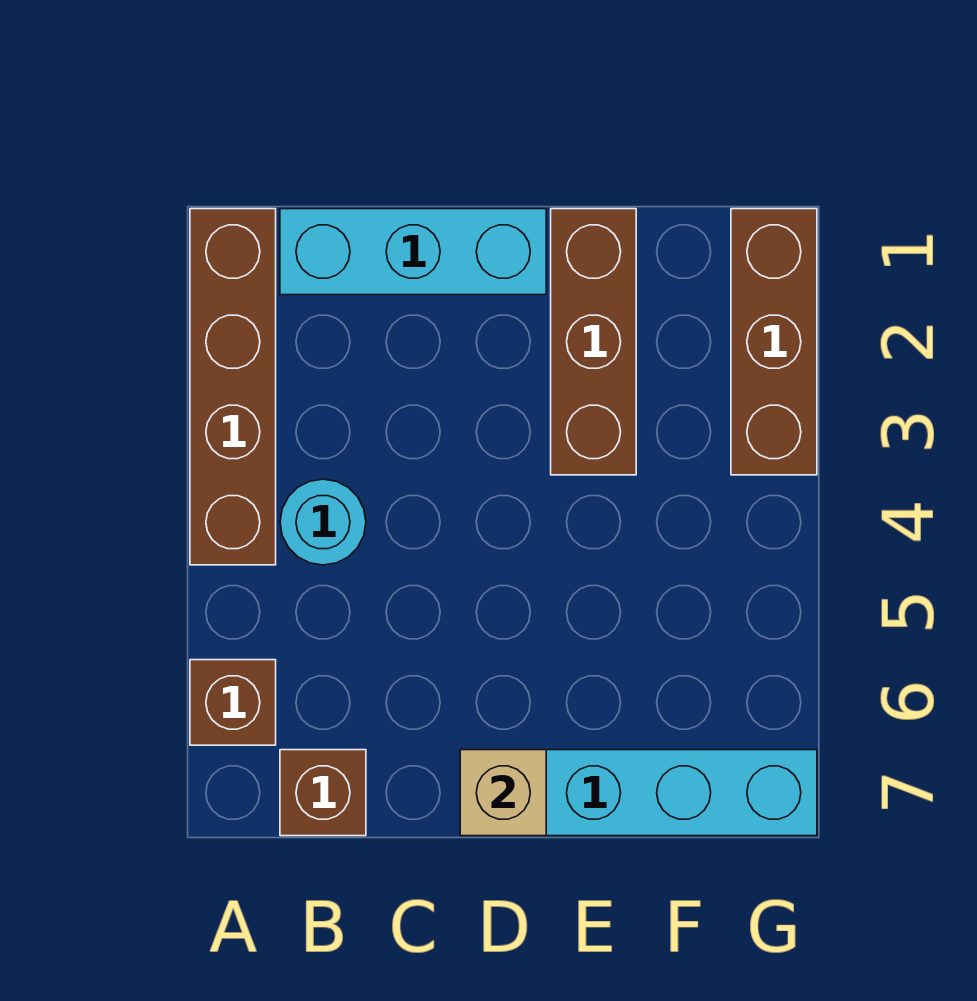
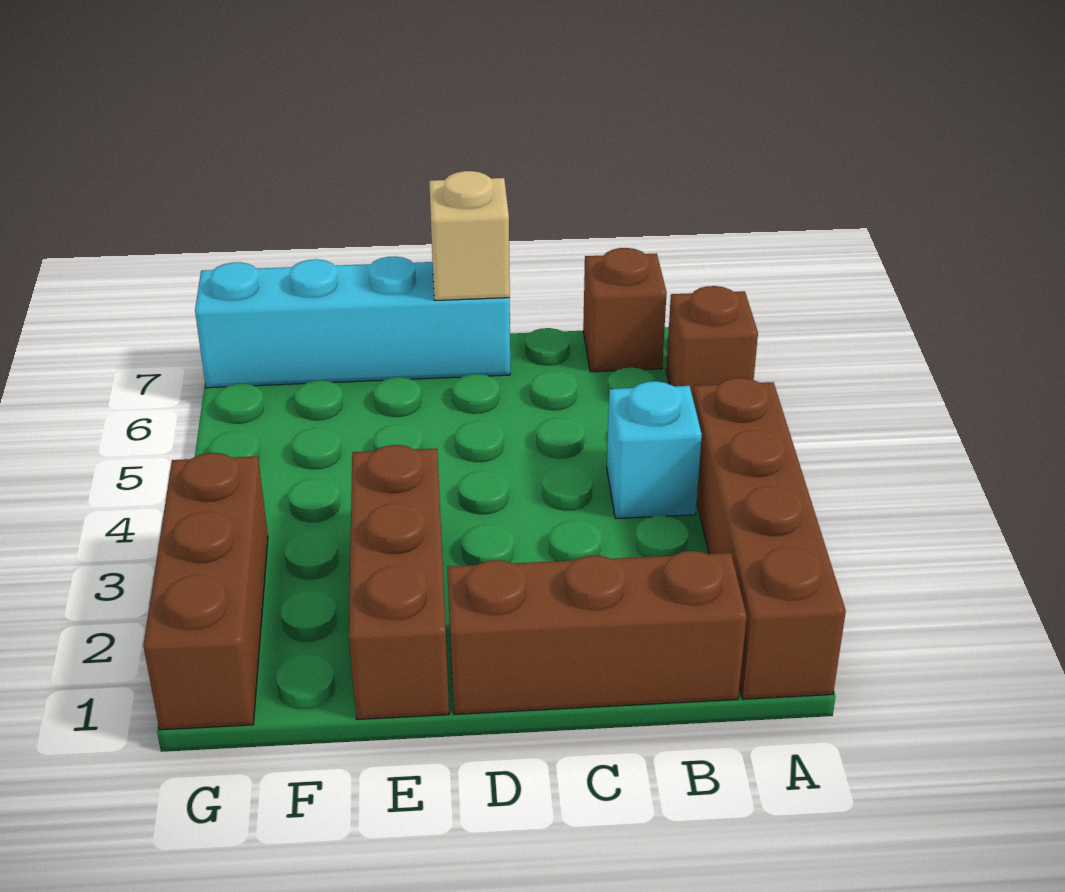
cyan 1x3 brick [280,209,546,295] -> brown 1x3 brick [447,551,747,714]
cyan 1x1 round brick [280,479,366,565] -> cyan 1x1 brick [607,381,702,518]

